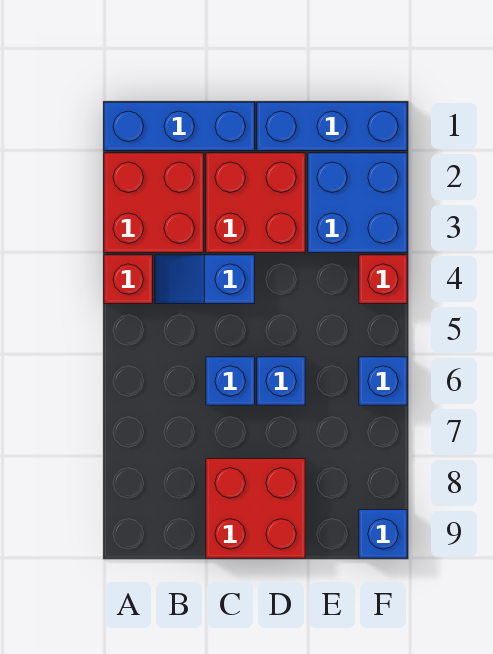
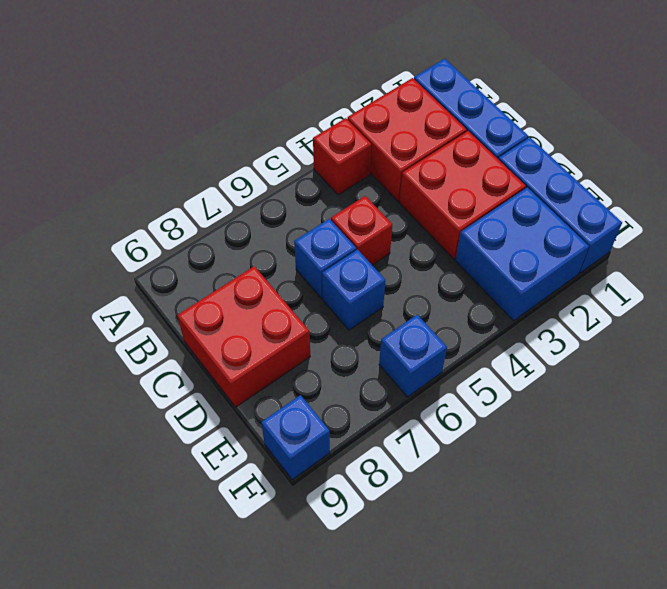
blue 1x2 slope [155,255,255,304] -> none
red 1x1 brick [359,255,407,304] -> red 1x1 brick moved to [331,196,392,265]

